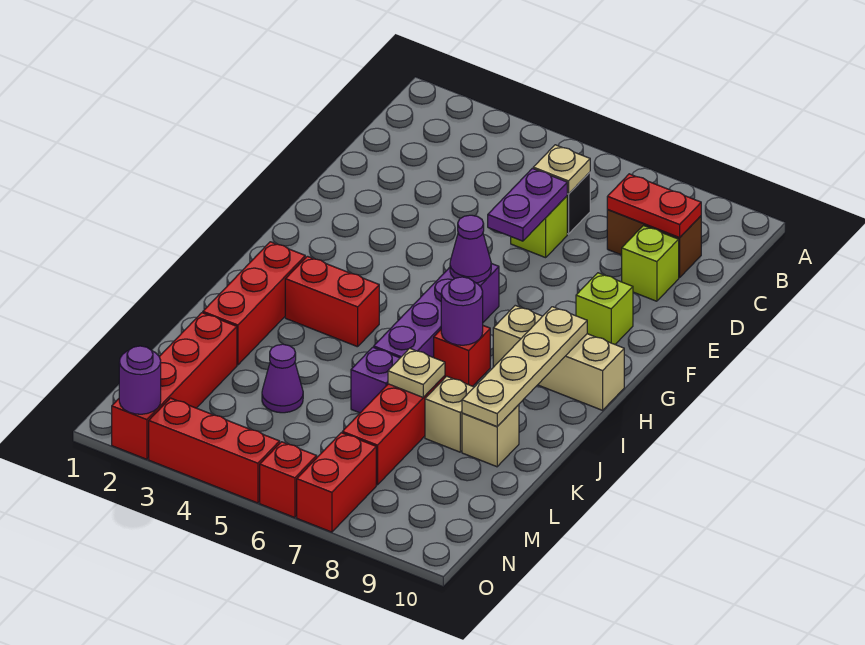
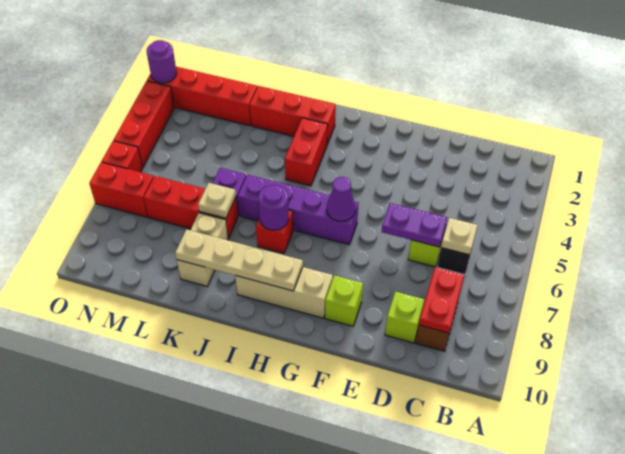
tan 1x3 brick [493,306,624,410] -> tan 1x3 brick turned to [235,267,333,318]
purple 1x1 cone [262,344,303,413] -> none

